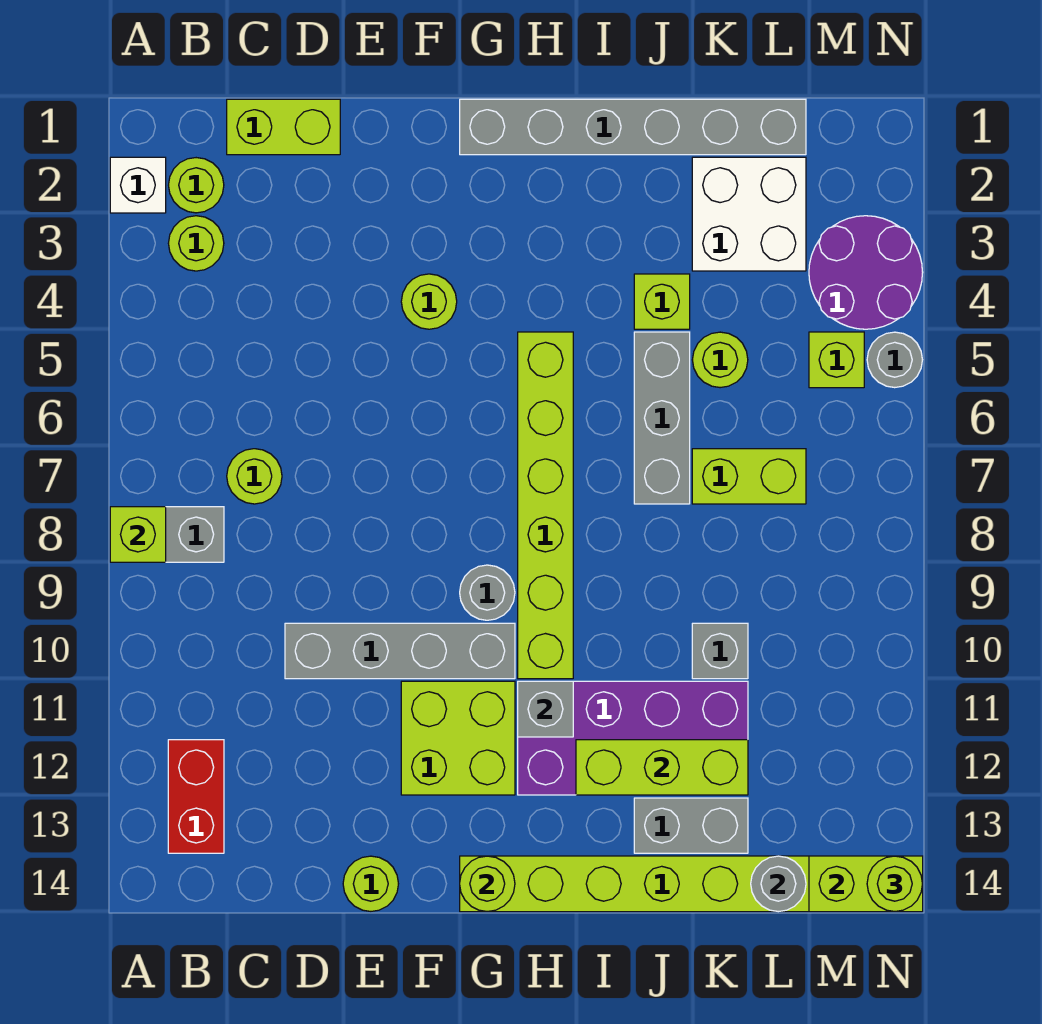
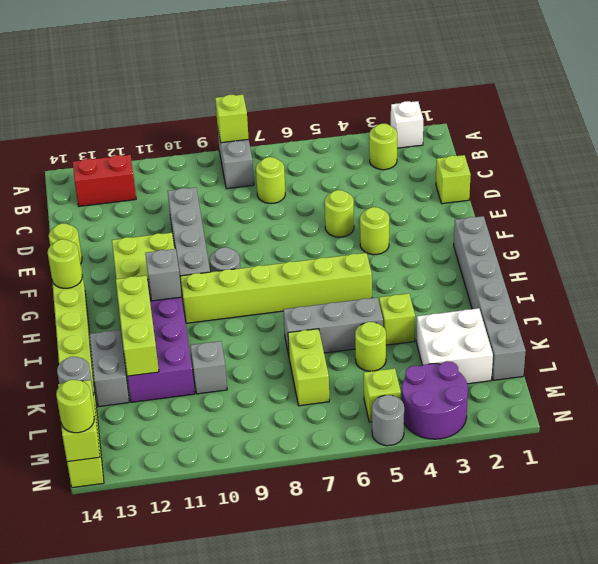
lime 1x1 round brick [169,158,224,213] -> lime 1x1 round brick moved to [325,190,354,237]
lime 1x2 brick [227,99,340,155] -> lime 1x1 brick [436,155,471,204]

